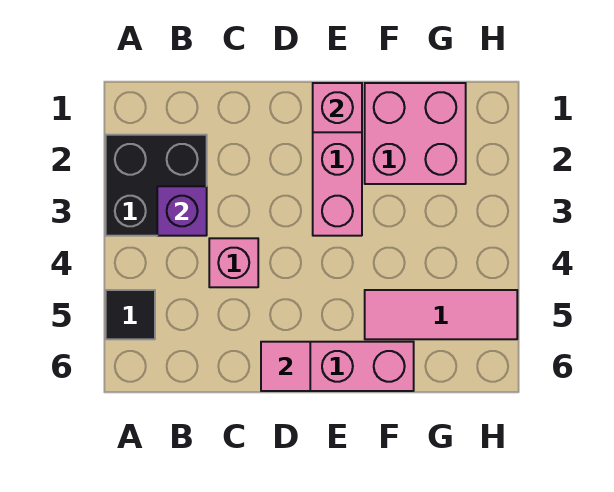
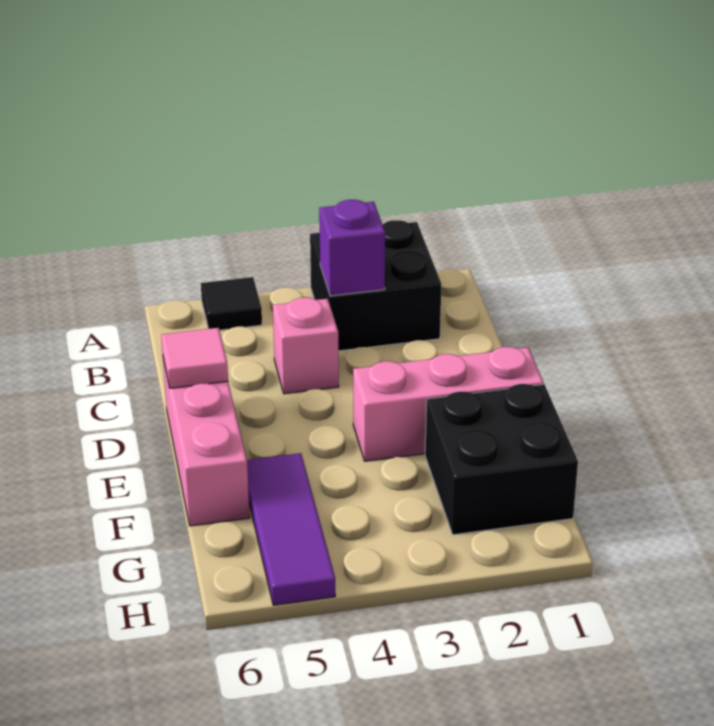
pink 1x1 brick [313,83,362,132] -> none
pink 2x2 brick [365,83,466,184] -> black 2x2 brick [425,384,578,535]
pink 1x3 tile [365,290,517,339] -> purple 1x3 tile [247,453,335,605]

